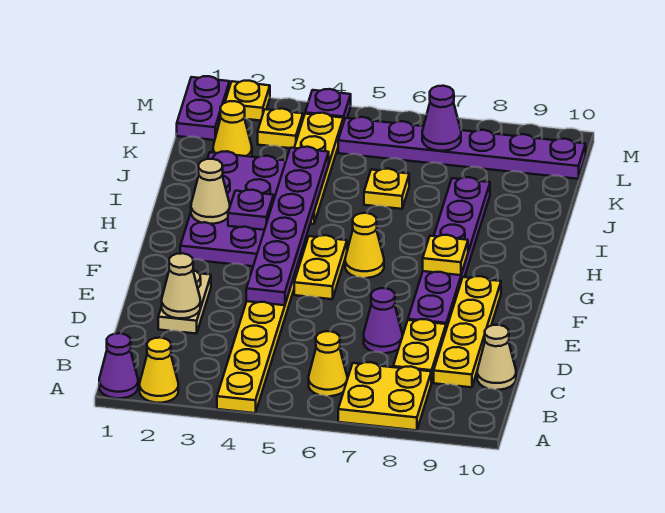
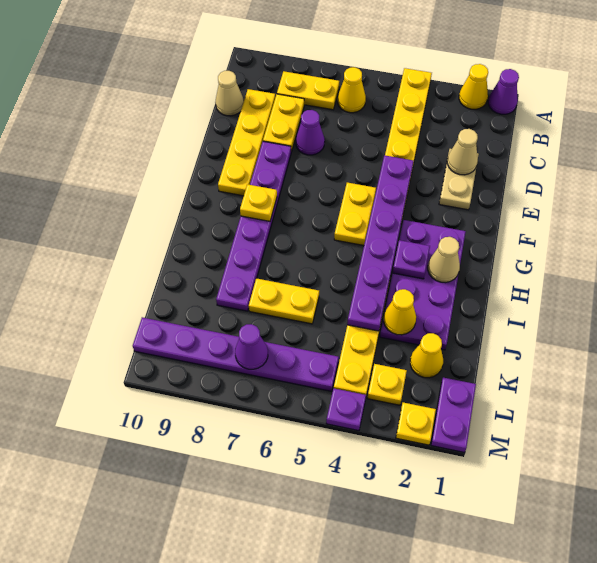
yellow 2x2 plate [338,362,431,430] -> yellow 1x2 plate [277,71,339,110]
yellow 1x1 cone [345,213,384,278] -> yellow 1x1 cone moved to [384,289,416,335]
yellow 1x1 plate [364,169,409,209] -> yellow 1x2 plate [249,278,319,324]

